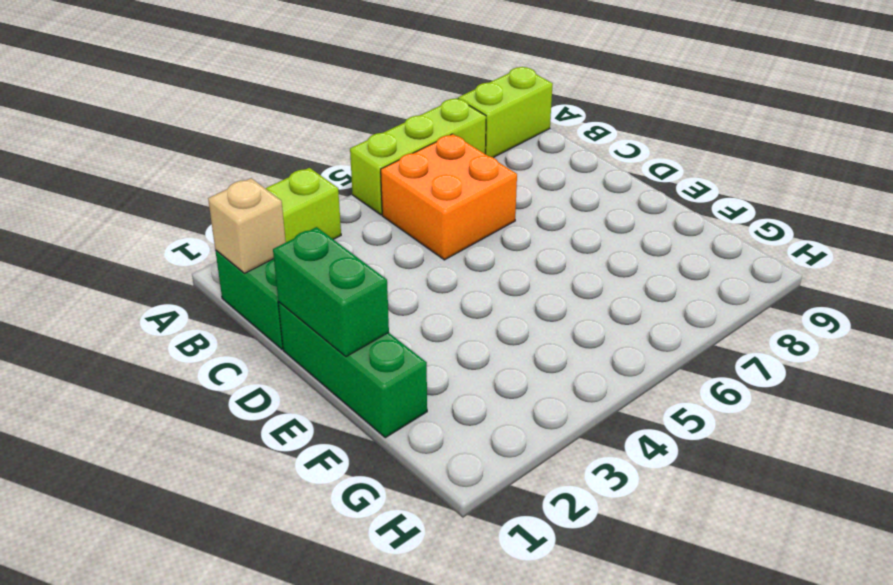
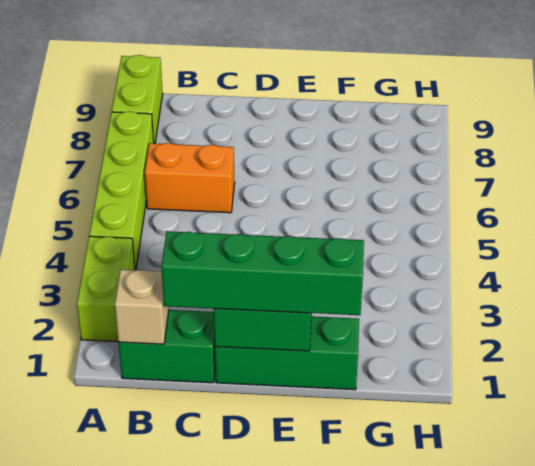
lime 1x3 brick [350,98,486,215] -> lime 1x4 brick [89,111,154,270]
orange 2x2 brick [381,134,517,260] -> orange 1x2 brick [145,143,235,213]
none -> green 1x4 brick [162,231,364,315]

